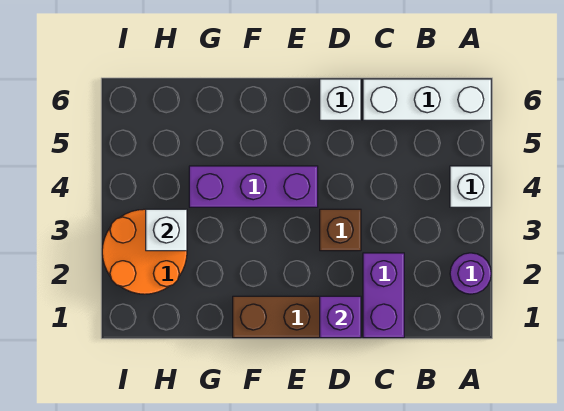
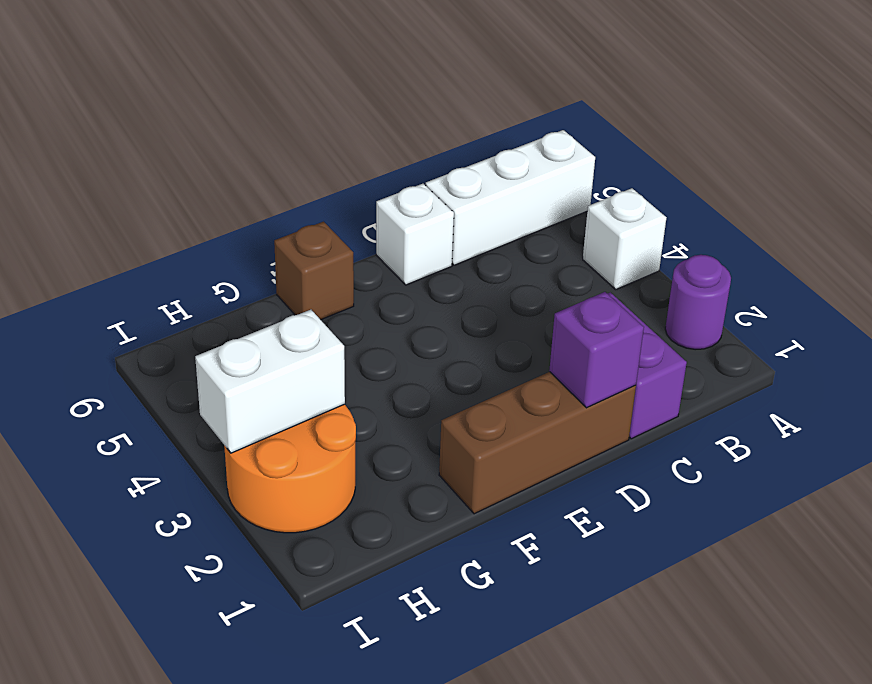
brown 1x1 brick [320,209,361,251] -> brown 1x1 brick moved to [274,222,354,320]
purple 1x3 brick [189,166,318,207] -> none
white 1x1 brick [146,209,187,251] -> white 1x2 brick [195,310,345,453]

